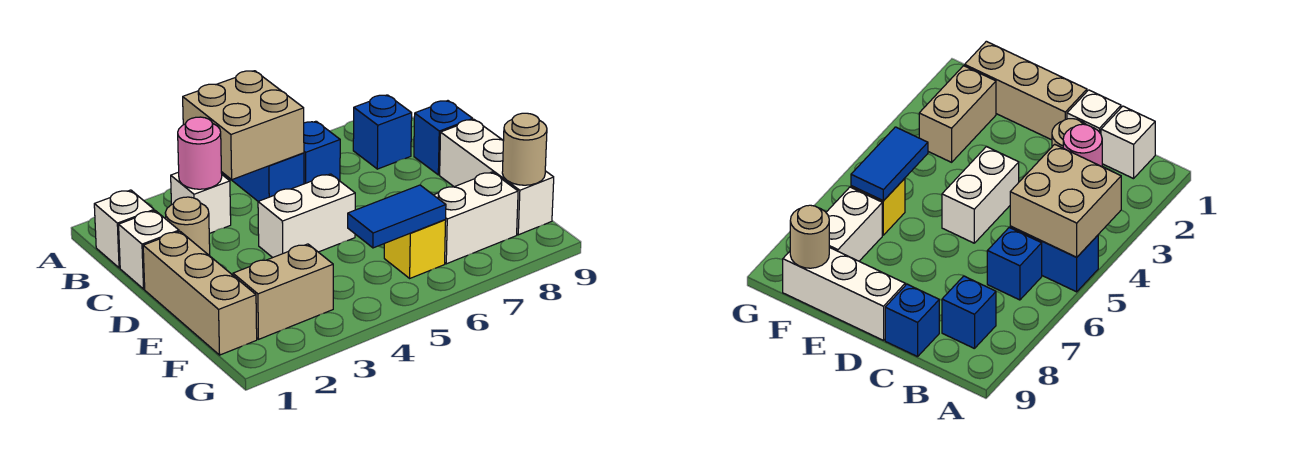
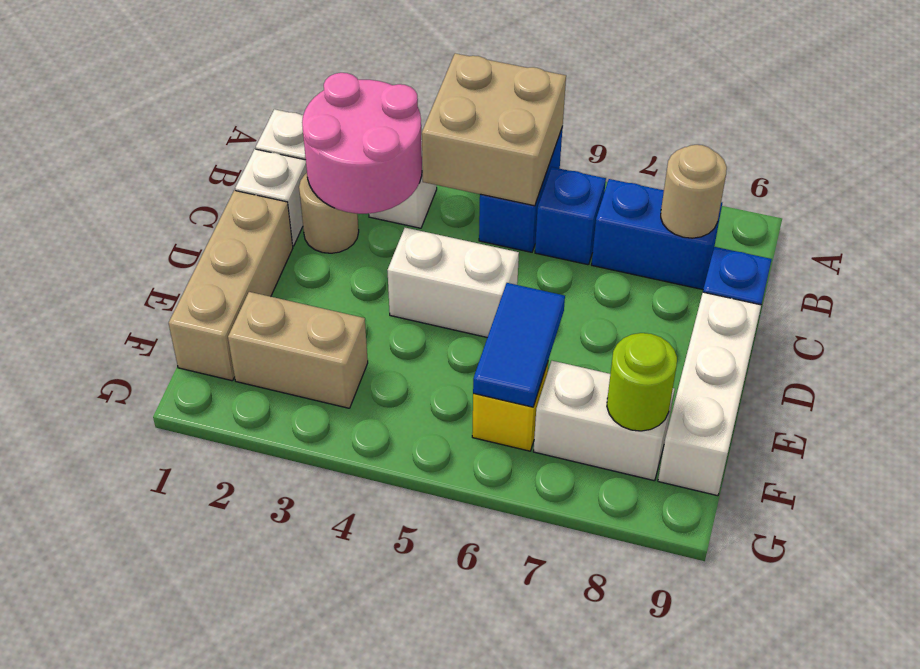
pink 1x1 round brick [178,117,222,189] -> pink 2x2 round brick [302,73,422,214]
blue 1x1 brick [353,95,412,169] -> blue 1x2 brick [592,179,722,290]
blue 1x2 tile [348,185,446,248] -> blue 1x2 tile turned to [473,283,565,407]
none -> lime 1x1 round brick [607,333,677,431]
tan 1x1 round brick [502,113,547,185] -> tan 1x1 round brick moved to [661,145,727,238]

